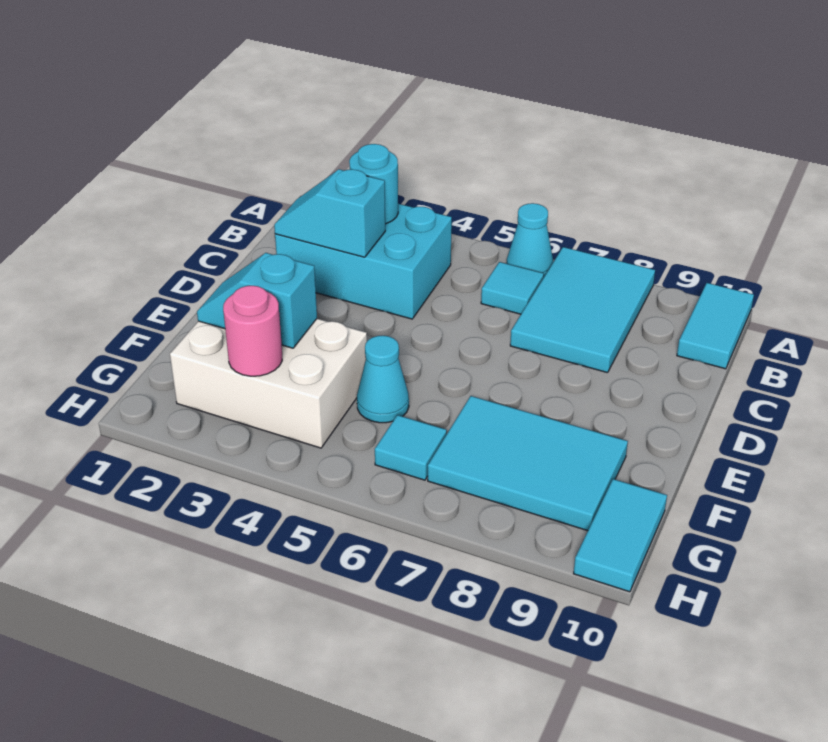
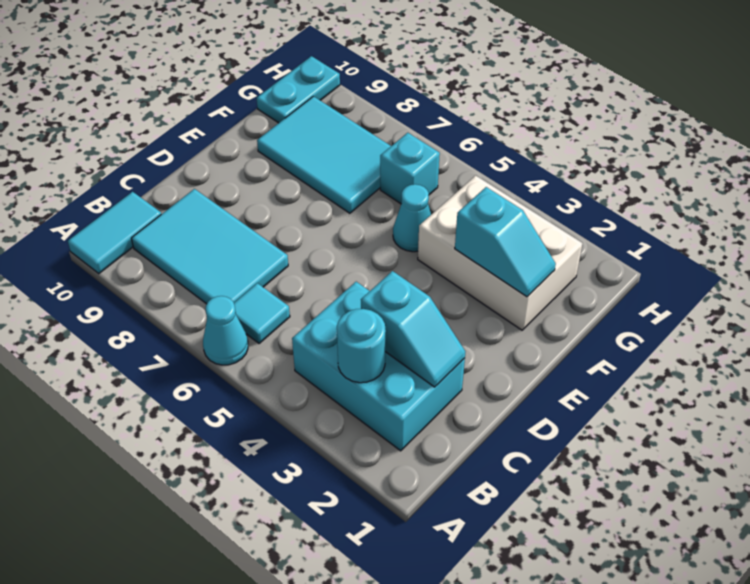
cyan 2x3 tile [510,247,655,373] -> cyan 2x3 tile turned to [131,189,288,304]
pink 1x1 round brick [223,286,282,376] -> none
cyan 1x1 tile [375,415,447,480] -> cyan 1x1 brick [380,133,440,204]
cyan 1x2 tile [574,479,667,592] -> cyan 1x2 plate [257,56,340,123]

